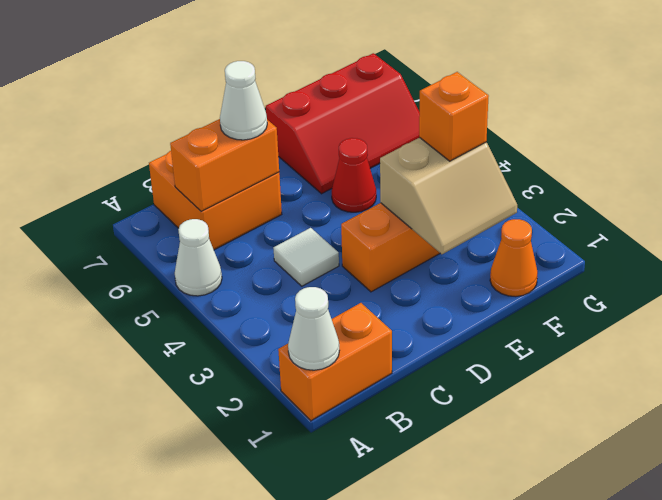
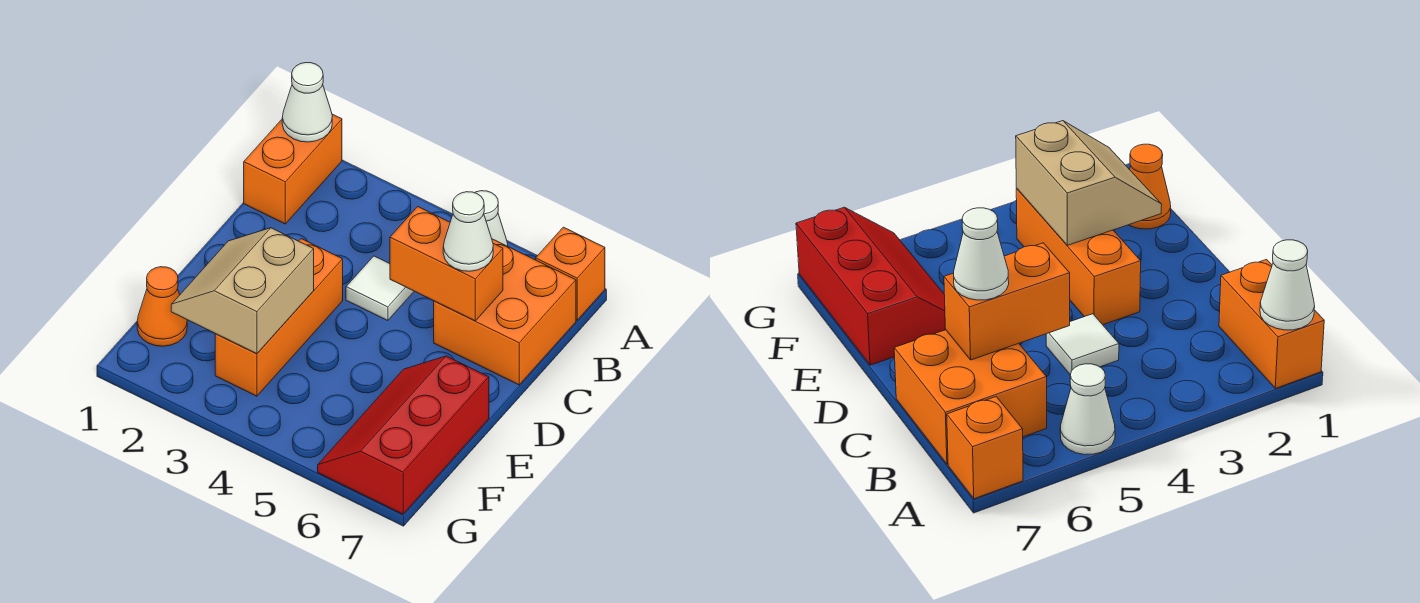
orange 1x2 brick [170,119,279,211] -> orange 1x2 brick turned to [390,207,503,321]
red 1x1 cone [332,138,376,212] -> none
orange 1x1 brick [419,72,489,161] -> orange 1x1 brick moved to [536,227,605,320]

